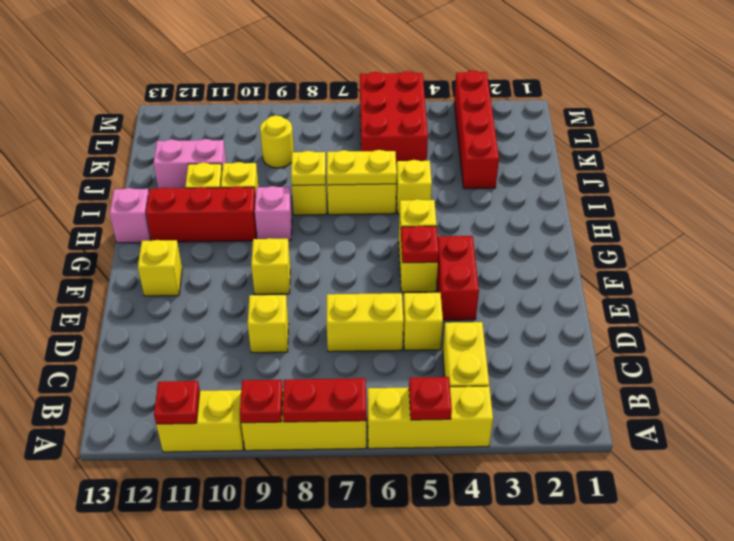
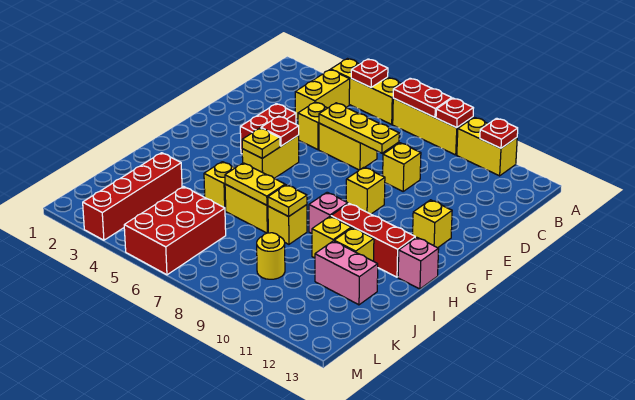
none -> yellow 1x3 plate [319,103,399,153]

